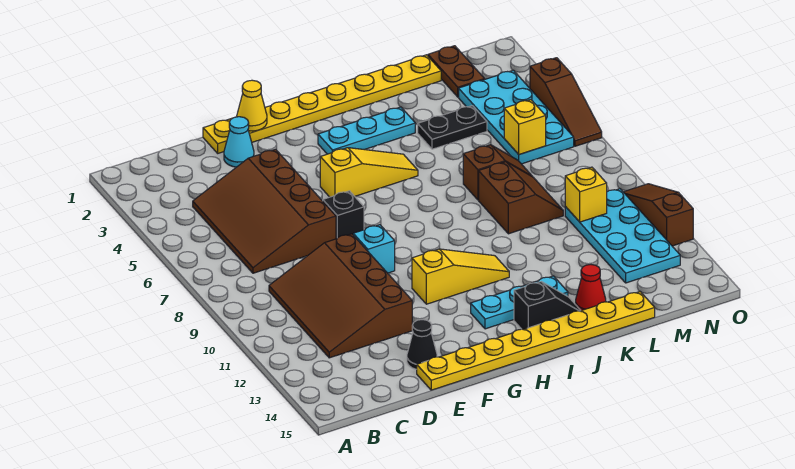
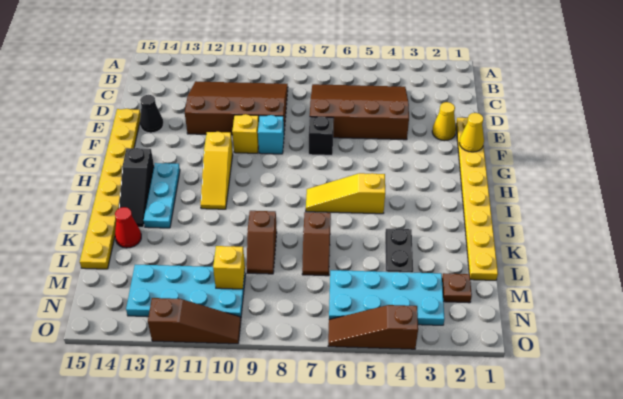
cyan 1x1 cone [224,117,254,167] -> yellow 1x1 cone [432,102,456,141]
yellow 1x3 slope [320,148,418,197] -> yellow 1x3 slope turned to [306,173,385,214]
cyan 1x3 plate [318,107,415,154] -> none
black 1x2 slope [514,282,581,330] -> black 1x3 slope [119,148,154,227]
brown 2x2 slope [479,162,563,234] -> brown 1x2 slope [247,211,277,274]
brown 1x2 plate [428,46,485,97] -> brown 1x1 plate [442,273,472,303]
yellow 1x1 brick [504,100,546,155] -> yellow 1x1 brick moved to [232,114,259,153]

